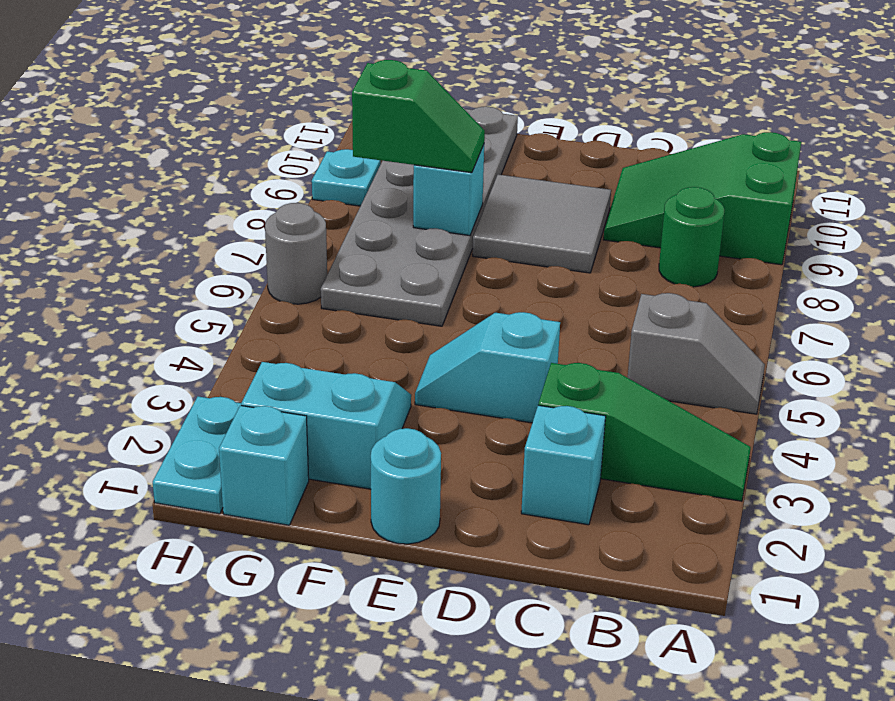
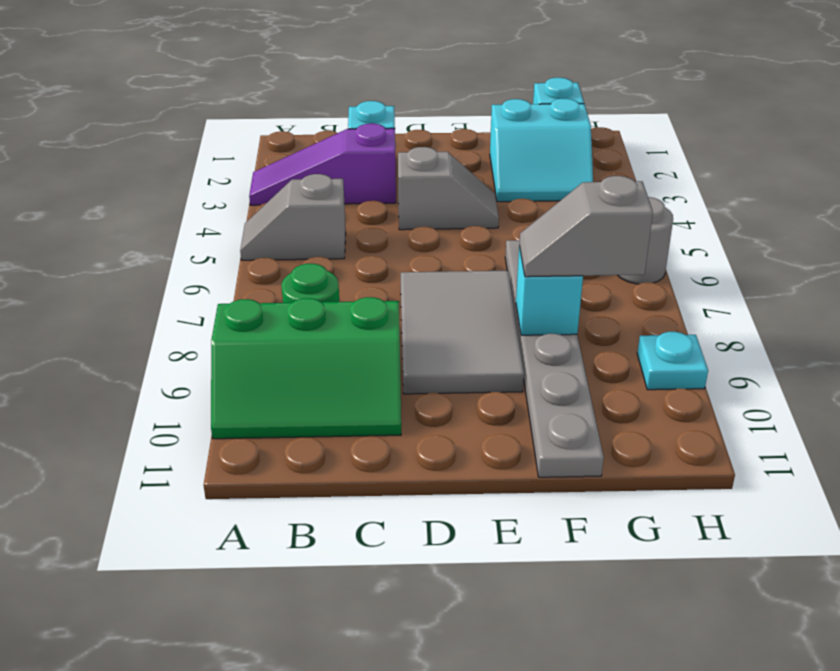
green 1x3 slope [538,363,751,501] -> purple 1x3 slope [249,123,396,205]
green 2x3 slope [603,132,801,265] -> green 2x3 slope turned to [211,297,401,439]
cyan 1x2 slope [415,312,560,423] -> grey 1x2 slope [398,147,499,230]
grey 2x2 tile [473,174,611,273] -> grey 2x3 tile [401,271,524,394]
cyan 1x1 round brick [371,428,441,544] -> none
grey 2x6 plate [321,107,518,326] -> grey 1x6 plate [505,240,604,477]
green 1x2 slope [352,60,485,173] -> grey 1x2 slope [519,176,653,277]
cyan 1x2 plate [153,396,241,514] -> none

